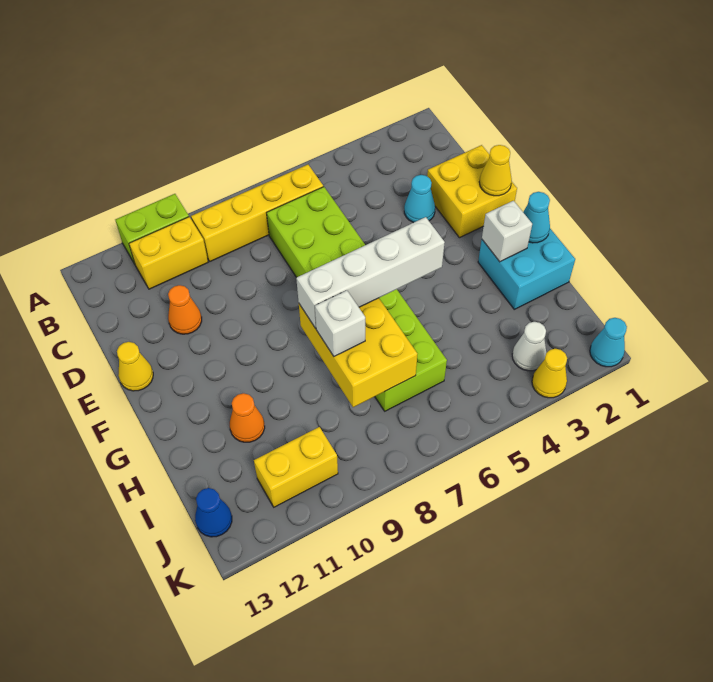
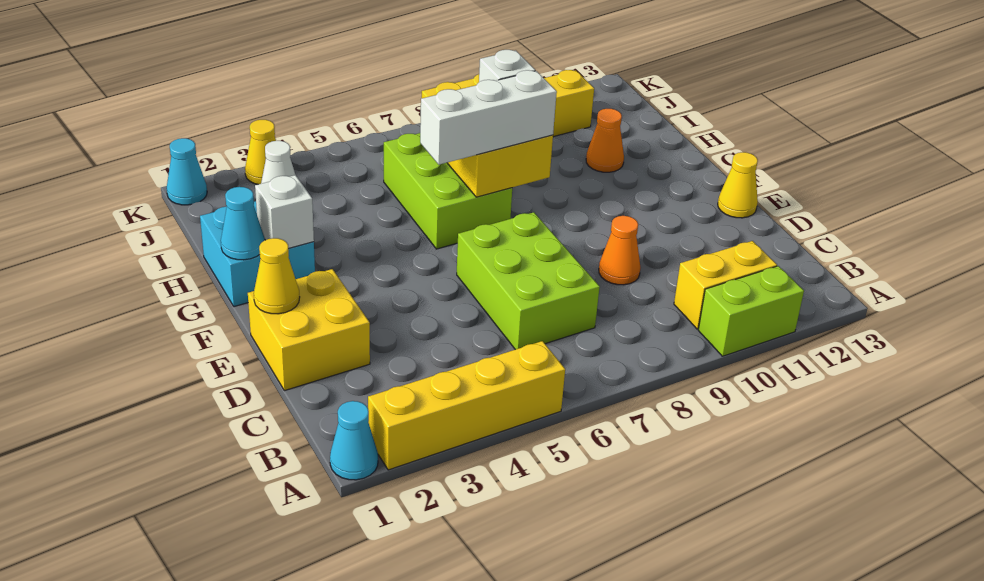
yellow 1x4 brick [191,165,323,261] -> yellow 1x4 brick moved to [368,341,565,470]
cyan 1x1 cone [404,175,435,223] -> cyan 1x1 cone moved to [330,401,378,480]
orange 1x1 cone [168,285,202,334] -> orange 1x1 cone moved to [599,216,641,285]
white 1x4 brick [296,217,445,329] -> white 1x3 brick [420,70,557,165]
blue 1x1 cone [195,488,232,537] -> none

